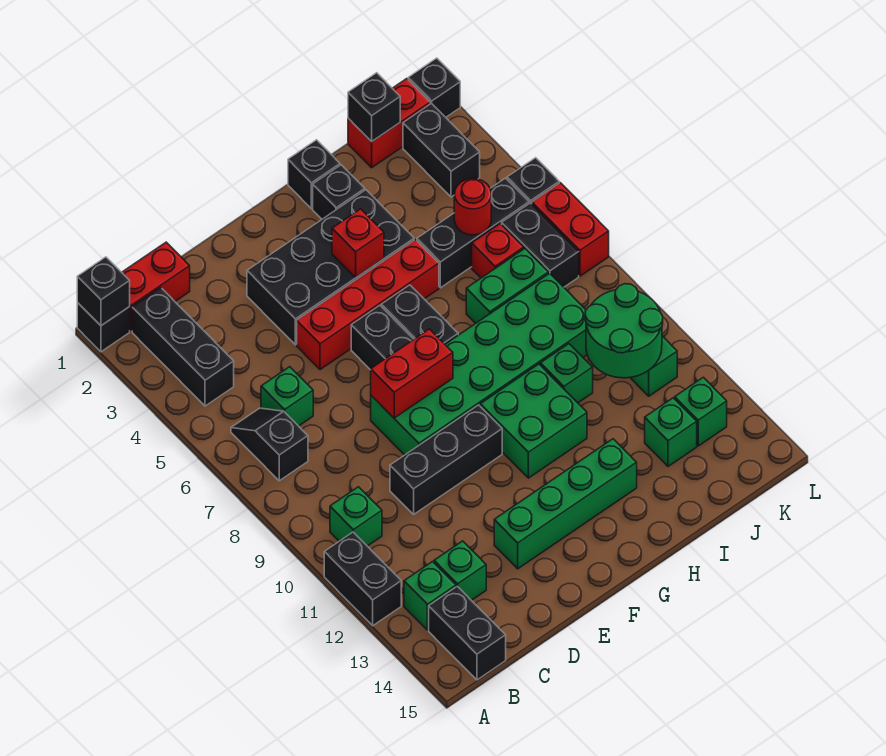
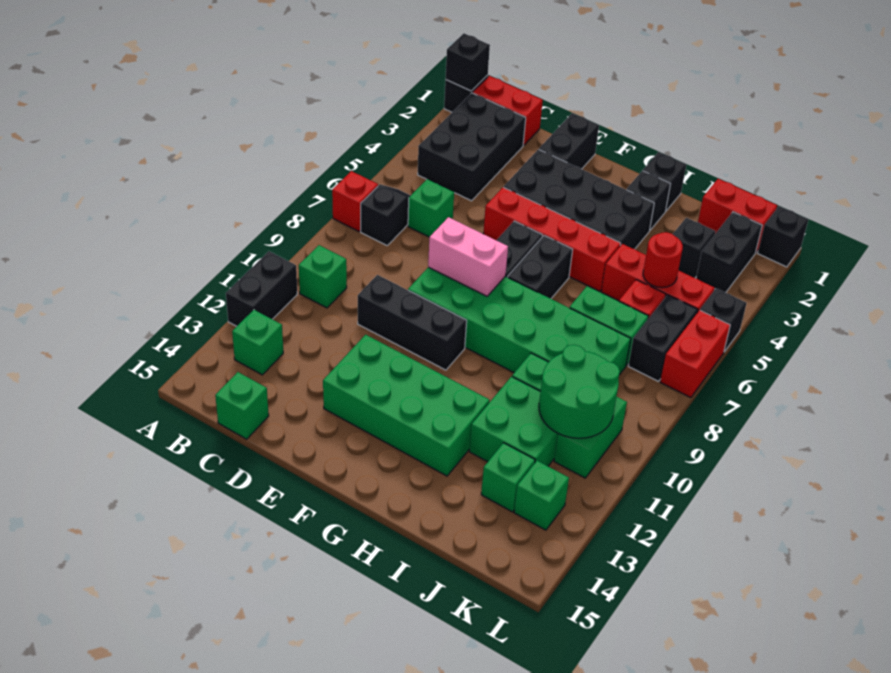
black 1x3 brick [132,288,234,406] -> black 2x3 brick [418,93,526,201]
black 1x2 brick [429,586,506,680] -> black 1x2 brick moved to [539,113,599,169]
green 1x1 brick [434,541,486,600] -> green 1x1 brick moved to [215,372,269,439]
red 1x2 brick [371,329,453,418] -> pink 1x2 brick [428,217,508,296]
green 1x4 brick [494,439,637,569] -> green 2x4 brick [323,335,490,476]
red 1x1 brick [332,209,384,277] -> red 1x1 brick moved to [332,171,378,231]
green 2x2 brick [480,364,587,478] -> green 2x2 brick moved to [470,377,558,466]
black 1x3 brick [417,178,529,288] -> red 1x3 brick [601,244,714,313]
black 1x1 brick [348,73,400,142] -> black 1x1 brick moved to [673,218,715,278]

